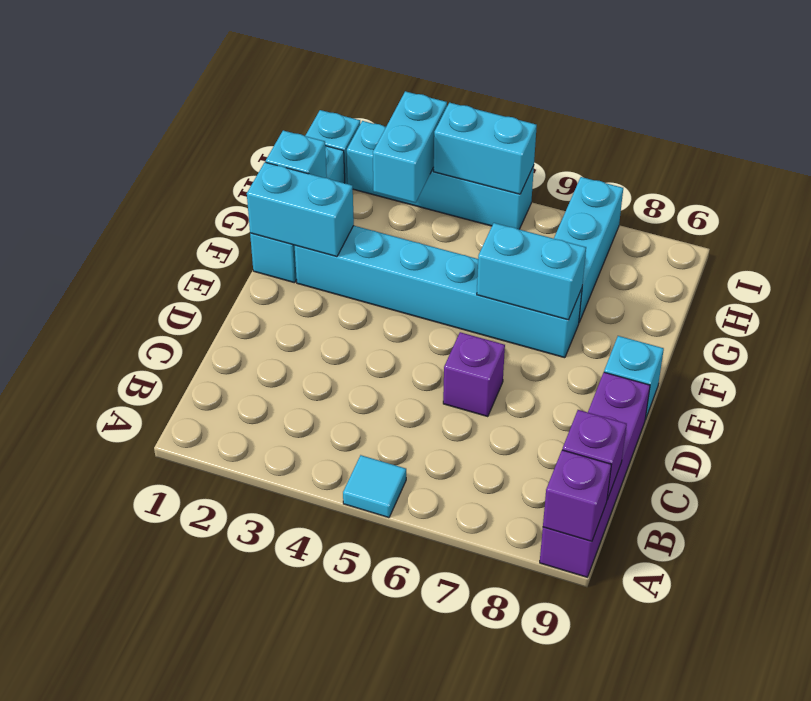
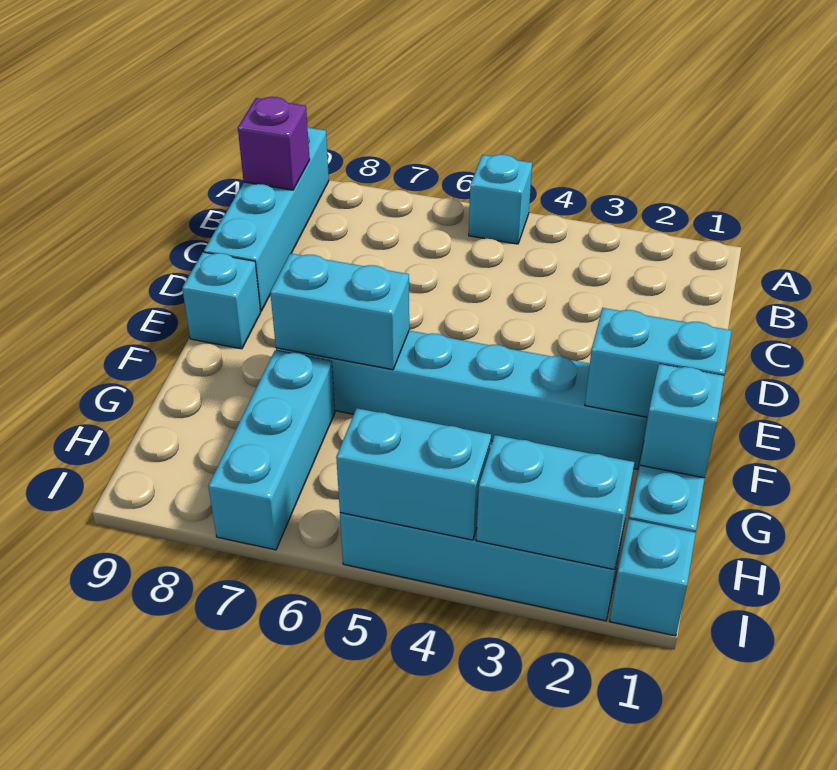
cyan 1x1 tile [343,455,406,518] -> cyan 1x1 brick [469,154,532,244]
purple 1x4 brick [540,372,650,577] -> cyan 1x4 brick [204,126,329,311]
purple 1x1 brick [543,450,611,542] -> none
purple 1x1 brick [443,332,505,417] -> none
cyan 1x2 brick [373,91,447,203] -> cyan 1x2 brick turned to [476,435,634,570]

